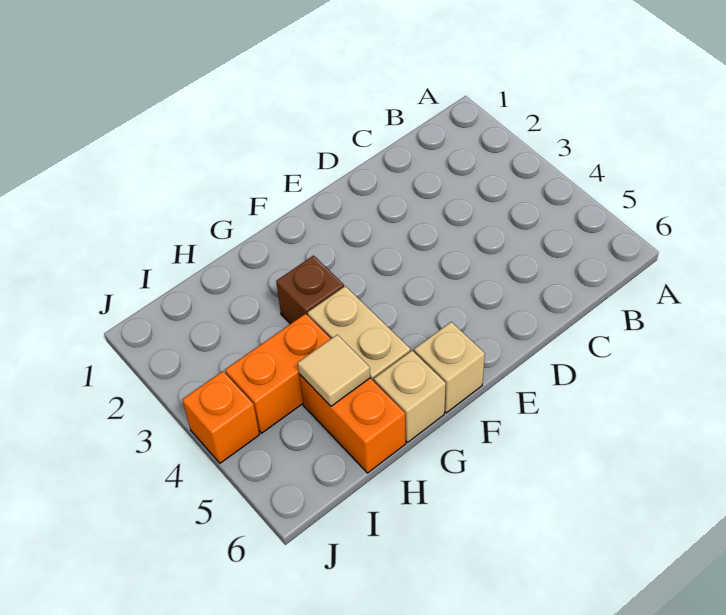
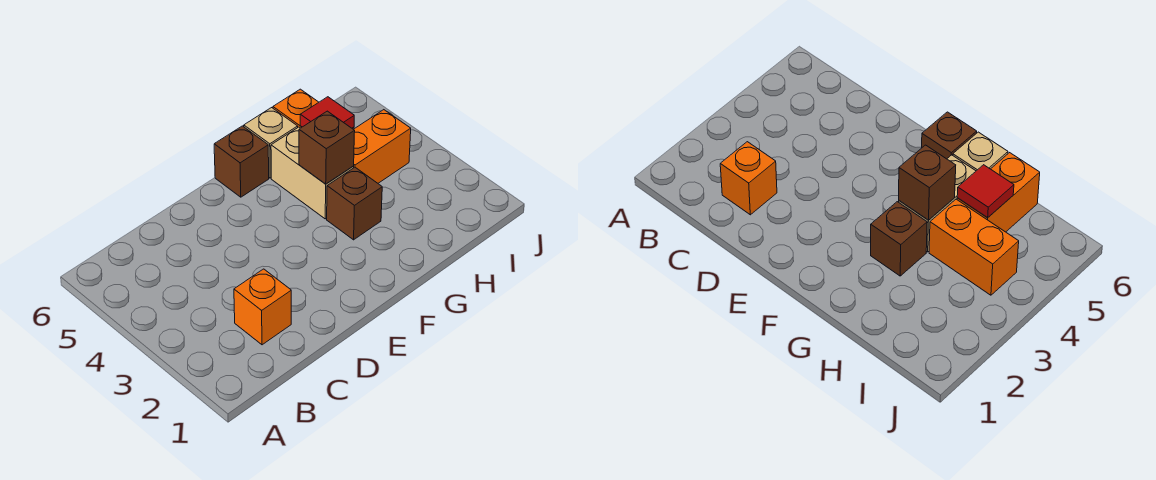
tan 1x1 brick [414,322,485,413] -> brown 1x1 brick [214,126,269,197]
none -> brown 1x1 brick [299,111,355,184]
tan 1x1 tile [298,335,370,406] -> red 1x1 tile [300,97,354,128]
orange 1x1 brick [182,371,259,463] -> orange 1x1 brick moved to [234,269,291,345]

